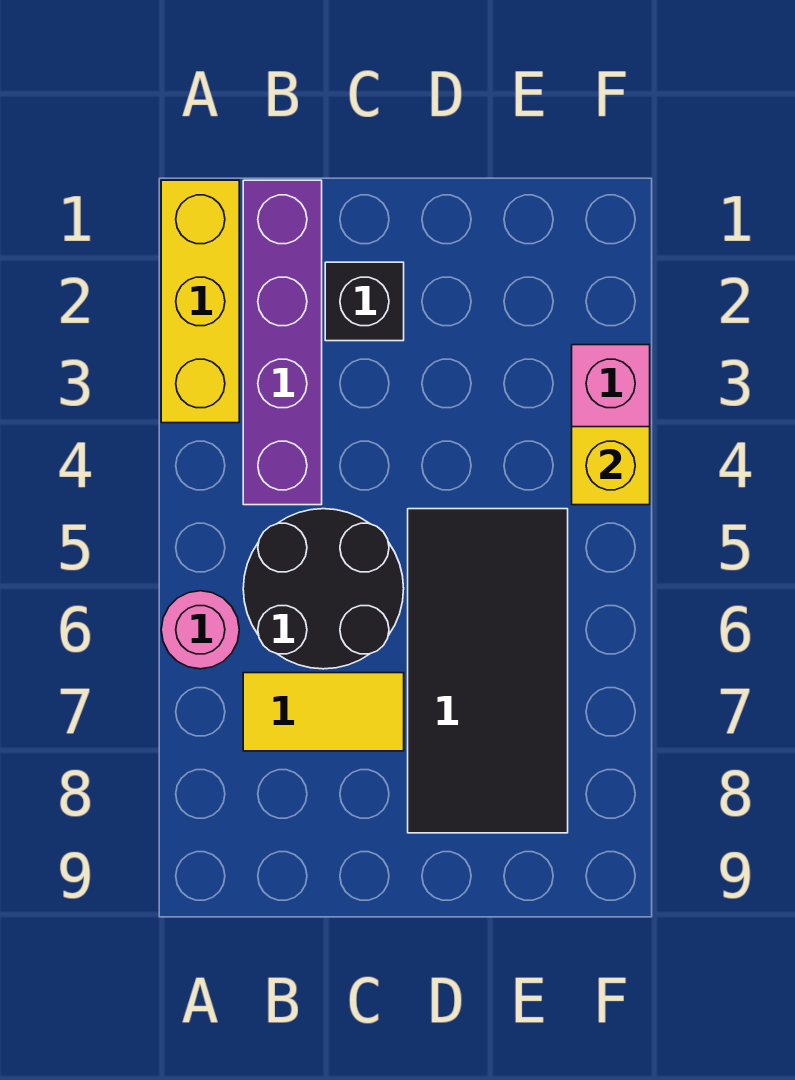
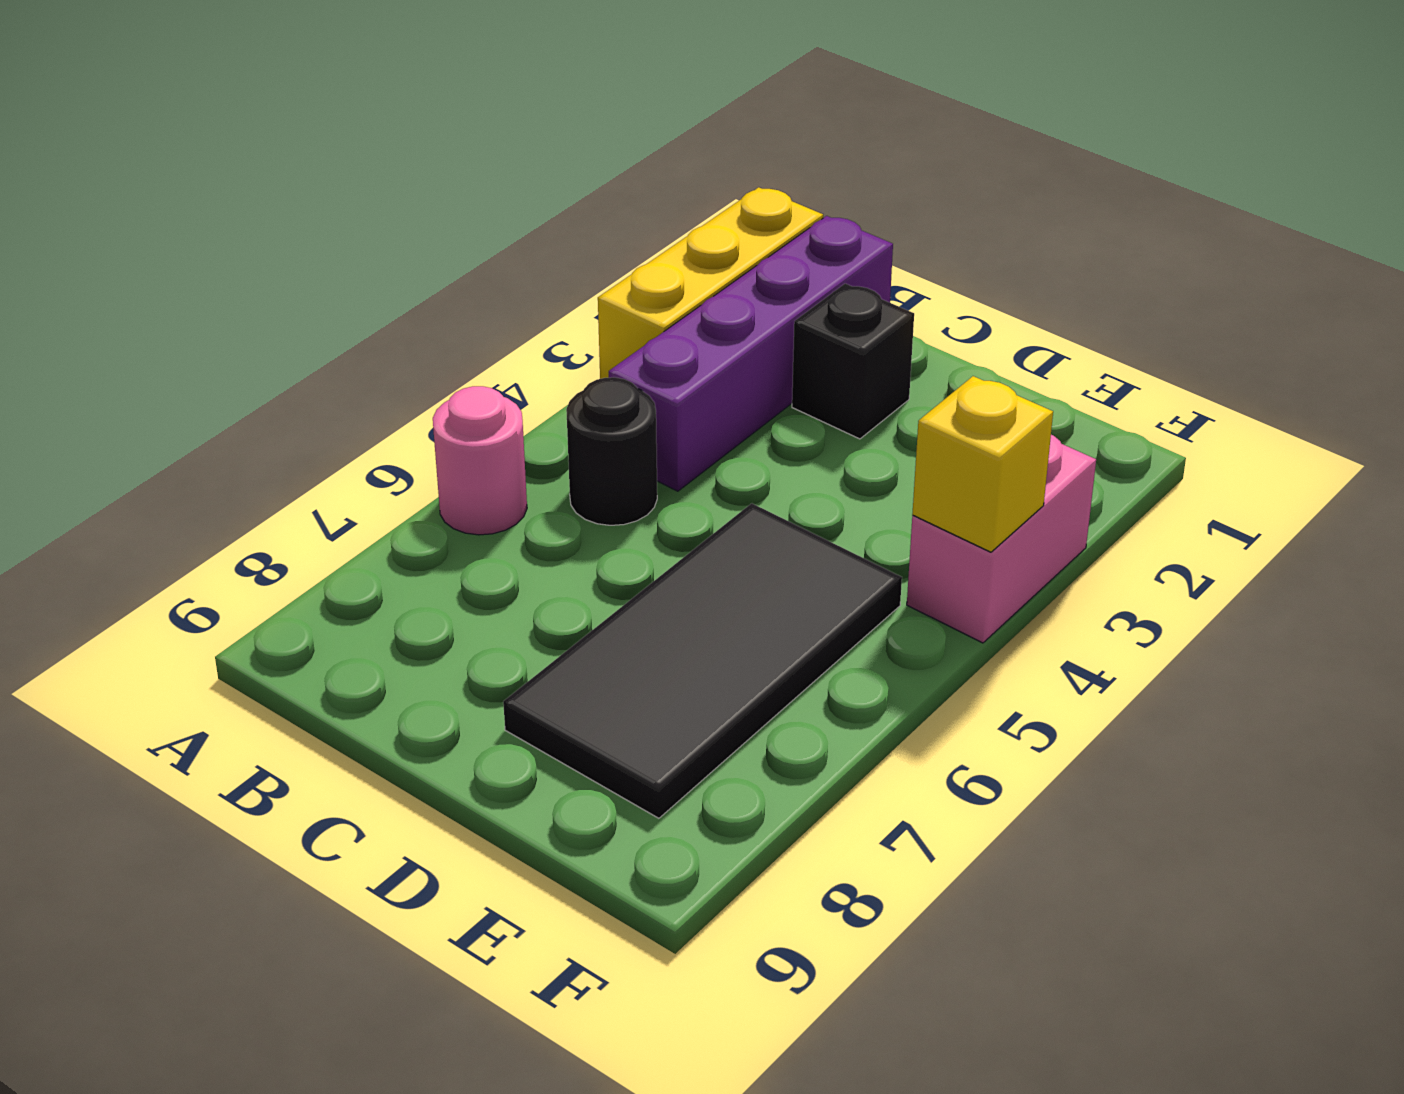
black 2x2 round brick [243,509,404,669] -> black 1x1 round brick [566,377,657,525]
yellow 1x2 tile [243,673,404,751] -> none

